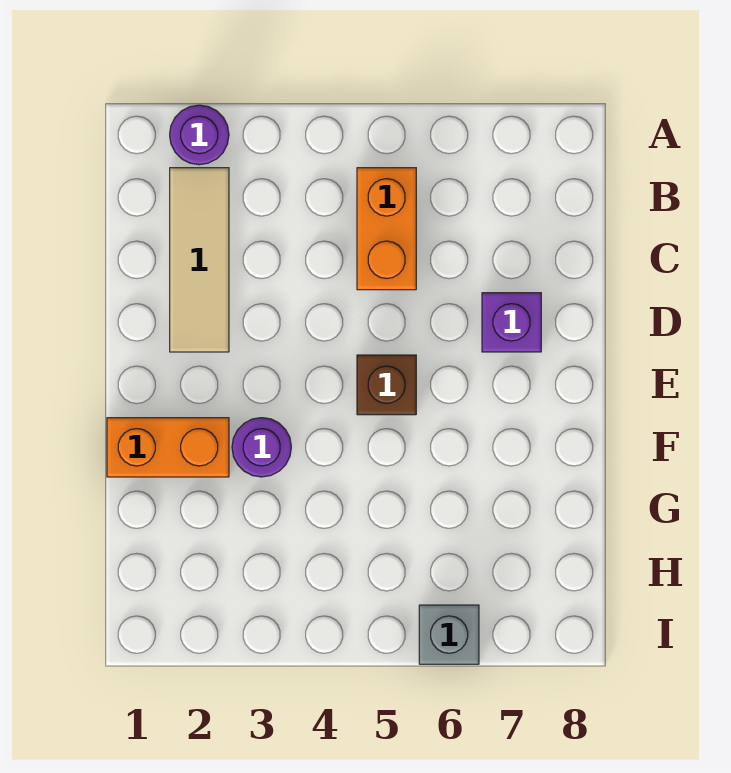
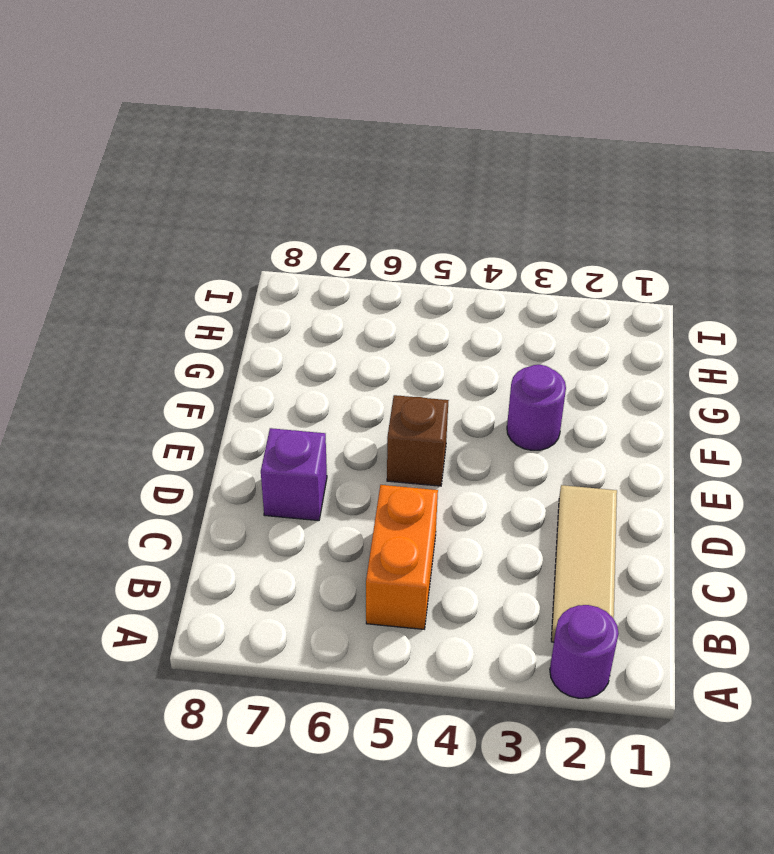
orange 1x2 brick [107,418,229,477] -> none
grey 1x1 brick [419,605,479,664] -> none

